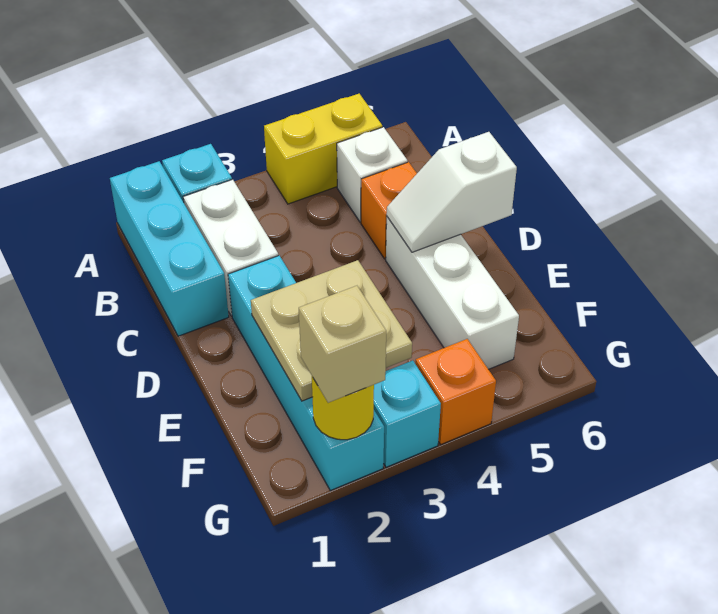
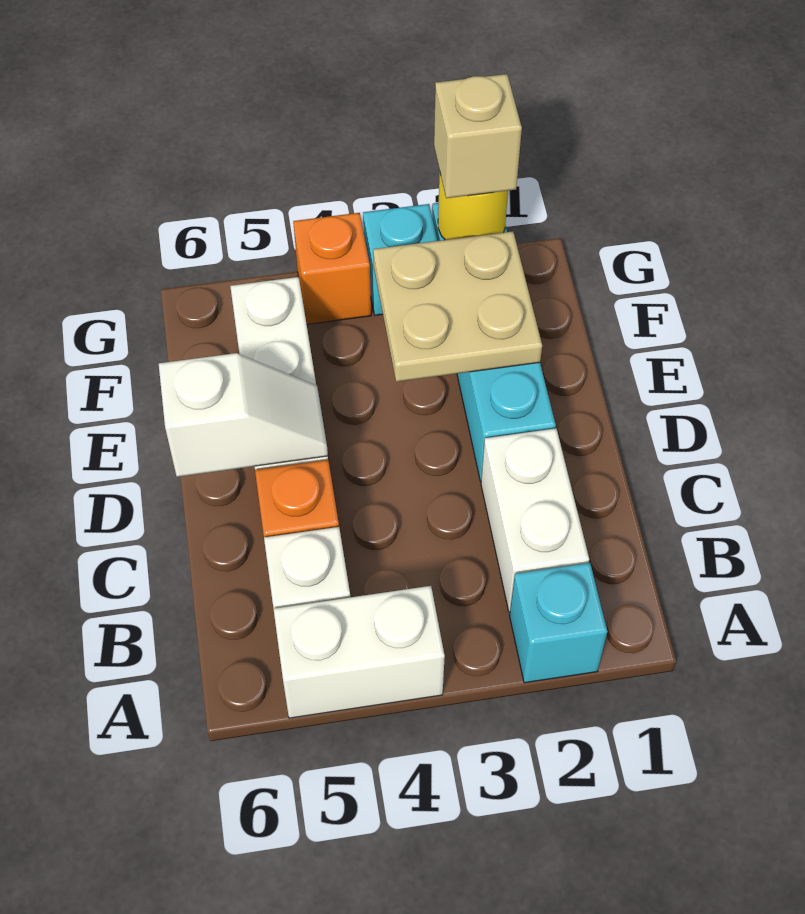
cyan 1x3 brick [110,161,229,336] -> none
yellow 1x2 brick [264,94,382,204] -> white 1x2 brick [274,586,445,718]

